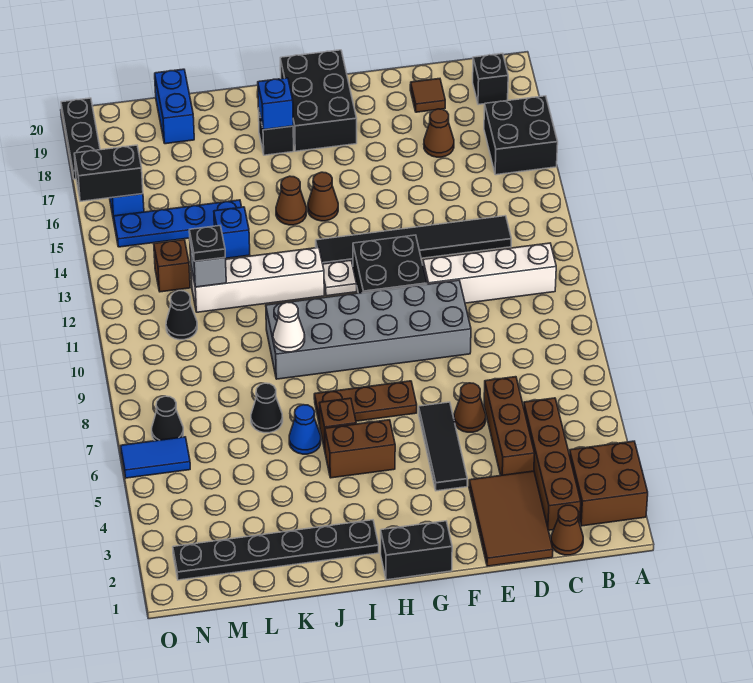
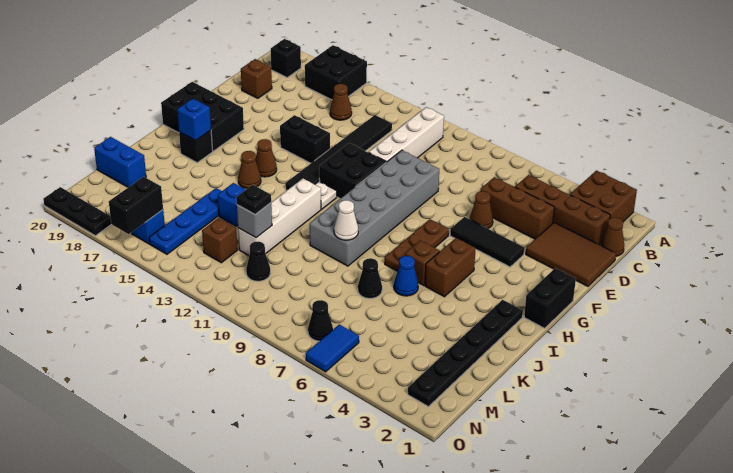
brown 1x1 cone [424,109,454,157] -> brown 1x1 cone moved to [330,84,352,120]
brown 1x1 tile [410,79,445,112] -> brown 1x1 brick [241,59,272,98]
none -> black 1x2 brick [280,115,330,163]

